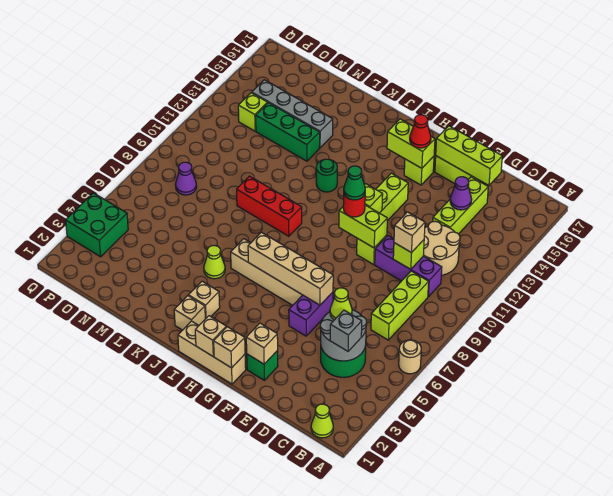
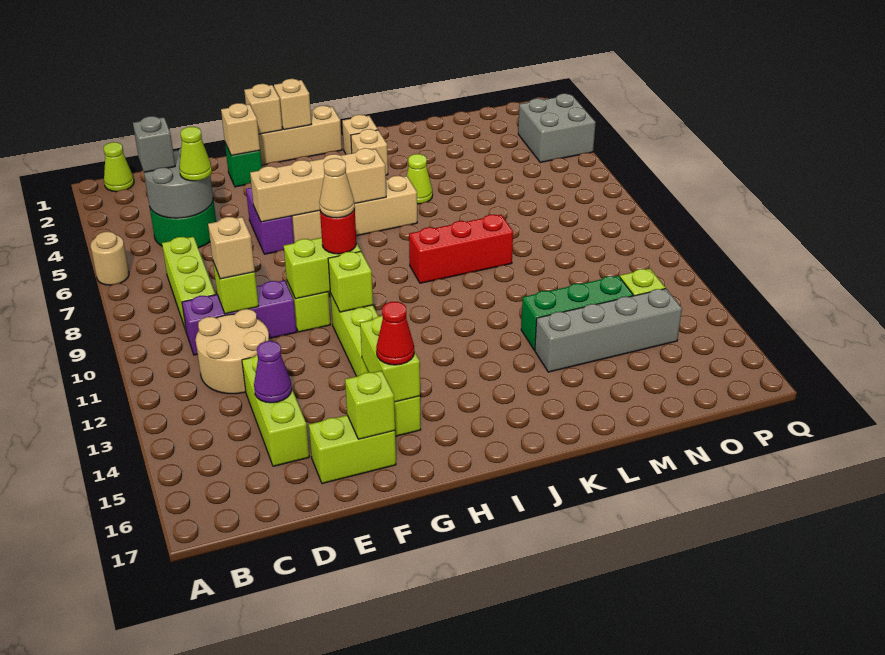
lime 1x3 brick [436,126,502,185] -> lime 1x1 brick [345,371,395,439]
green 1x1 cone [344,166,365,200] -> tan 1x1 cone [319,158,355,218]
lime 1x2 brick [387,119,435,168] -> lime 1x2 brick turned to [360,316,420,402]
green 1x1 round brick [316,159,337,192] -> none
purple 1x1 cone [176,162,197,195] -> none
green 2x2 brick [66,193,128,257] -> grey 2x2 brick [518,94,596,162]

